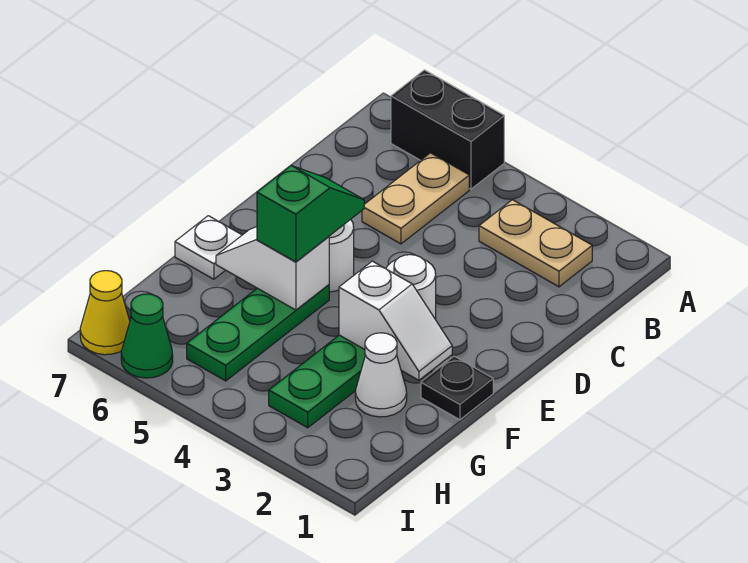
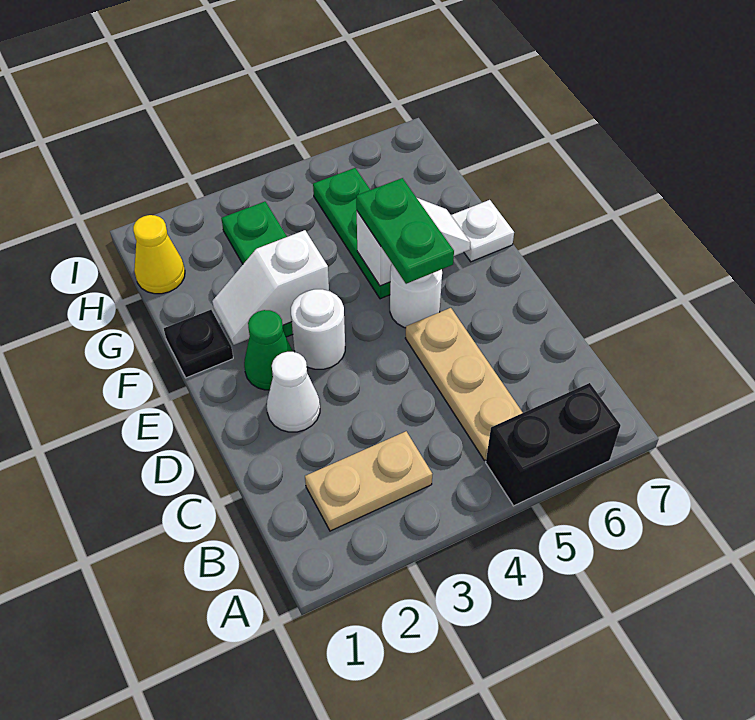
tan 1x2 plate [362,153,469,244] -> tan 1x3 plate [405,308,523,460]
green 1x2 slope [257,166,364,262] -> green 1x2 plate [356,178,454,284]
white 1x1 cone [355,333,407,417] -> white 1x1 cone moved to [267,352,320,432]
green 1x1 cone [121,294,173,378] -> green 1x1 cone moved to [244,310,293,390]
yellow 1x1 cone [80,271,130,355] -> yellow 1x1 cone moved to [133,215,185,294]

